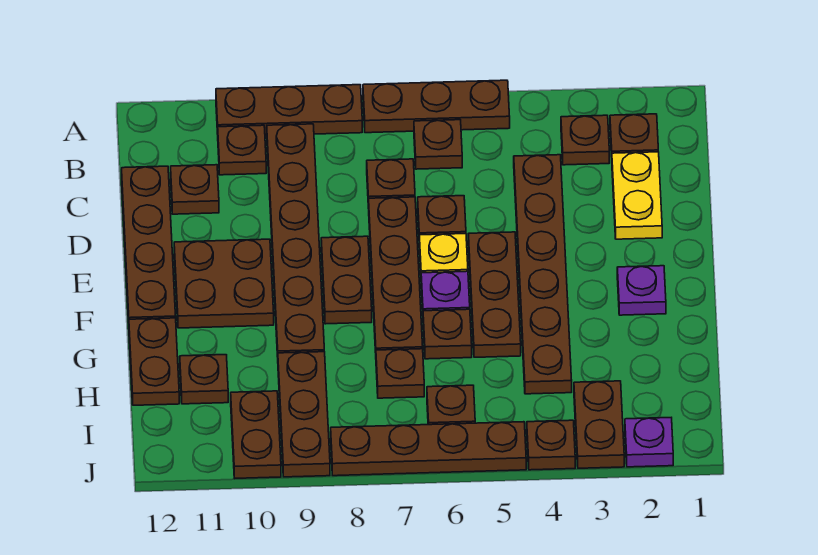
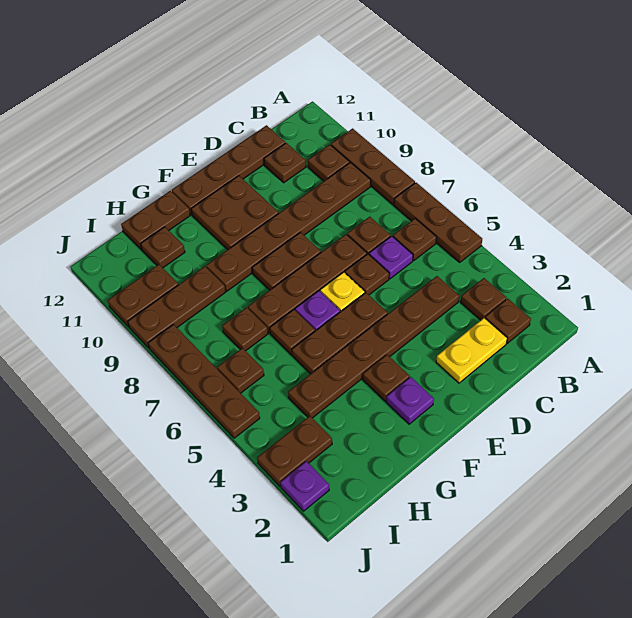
none -> purple 1x1 plate [369,236,413,279]
brown 1x1 plate [527,420,575,470] -> brown 1x1 plate moved to [363,355,410,401]

